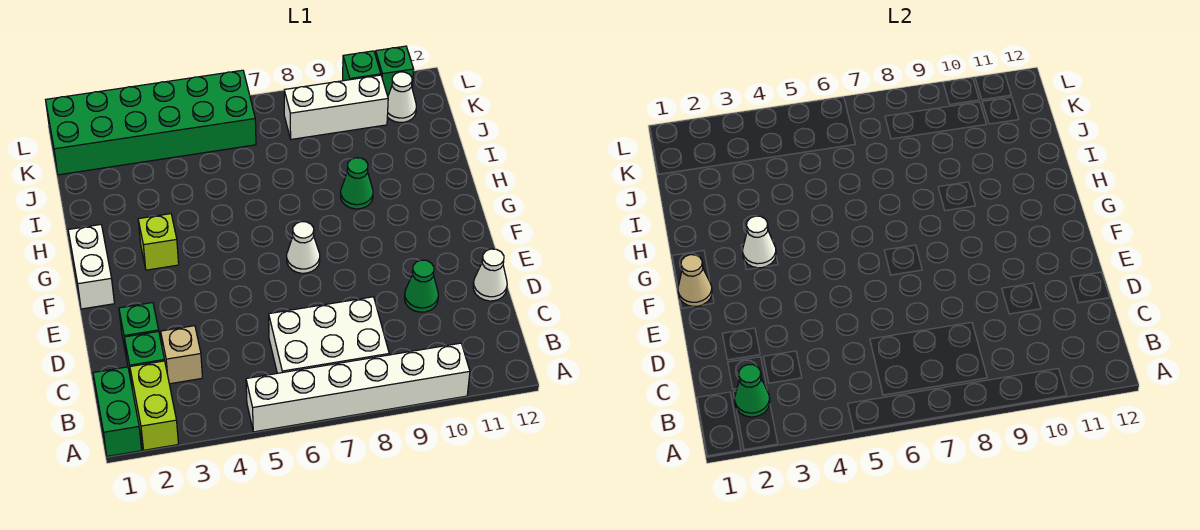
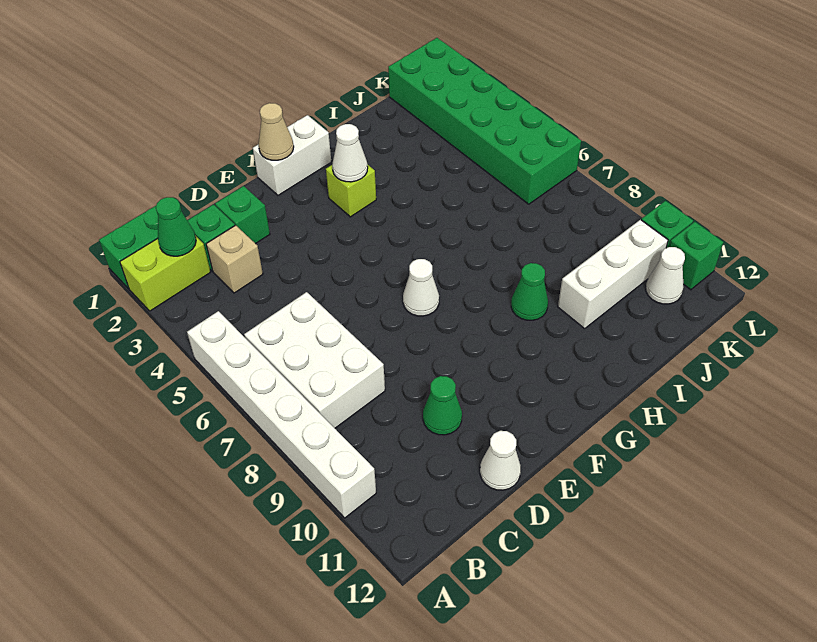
white 1x3 brick [284,75,388,139] -> white 1x3 brick turned to [558,220,668,329]

